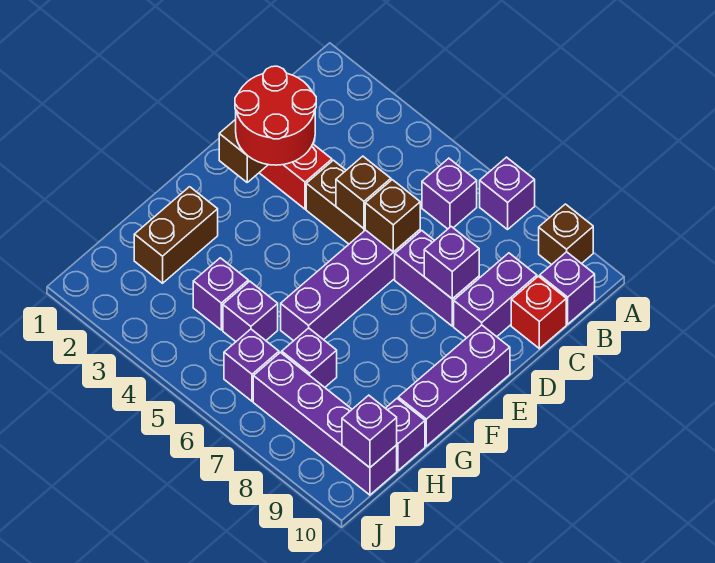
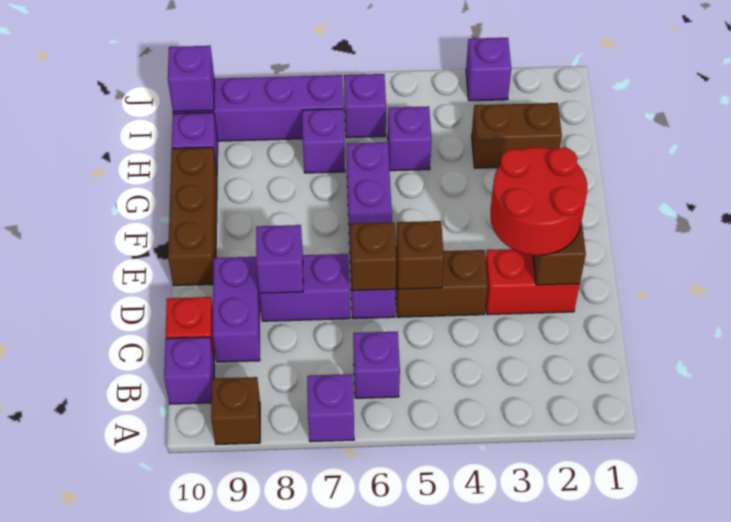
purple 1x3 brick [398,325,510,446] -> brown 1x3 brick [168,147,217,286]
brown 1x2 brick [134,187,218,283] -> brown 1x2 brick turned to [472,103,562,168]
purple 1x1 brick [193,258,248,330] -> purple 1x1 brick moved to [466,38,511,101]

